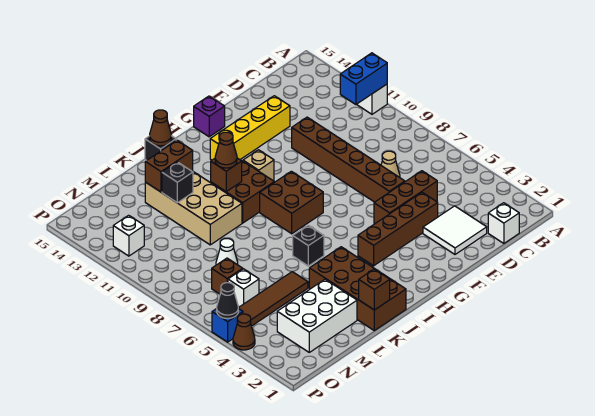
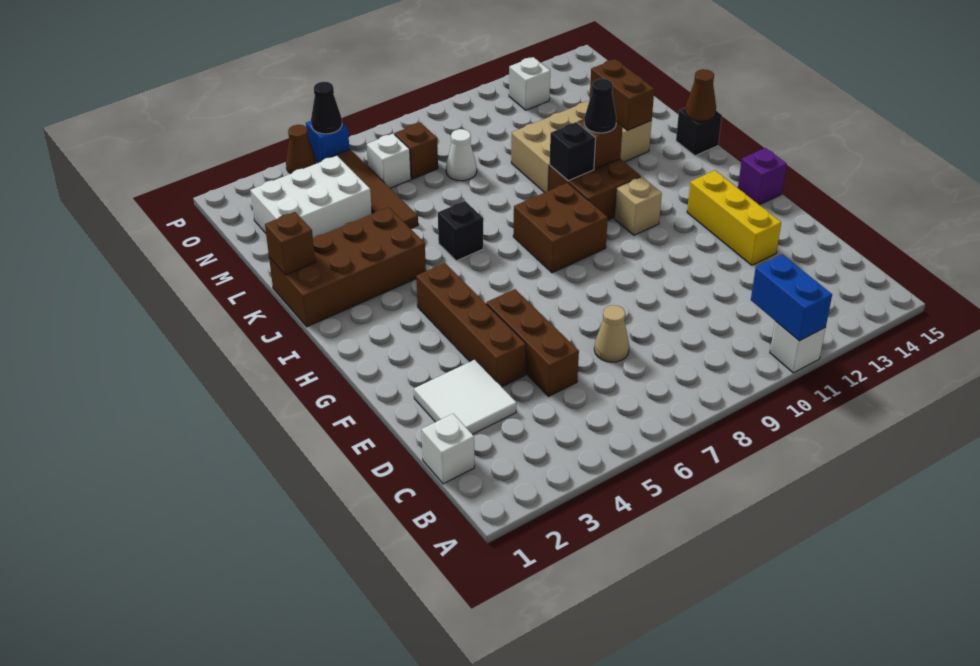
brown 1x6 brick [292,117,405,202] -> none
yellow 1x4 brick [210,96,290,160] -> yellow 1x3 brick [687,171,781,265]
brown 1x1 cone [215,132,237,168] -> black 1x1 cone [584,78,617,133]
white 2x3 brick [277,279,357,352] -> white 2x3 brick turned to [250,156,372,238]
black 1x1 brick [162,162,193,203] -> black 1x1 brick moved to [550,122,596,181]

